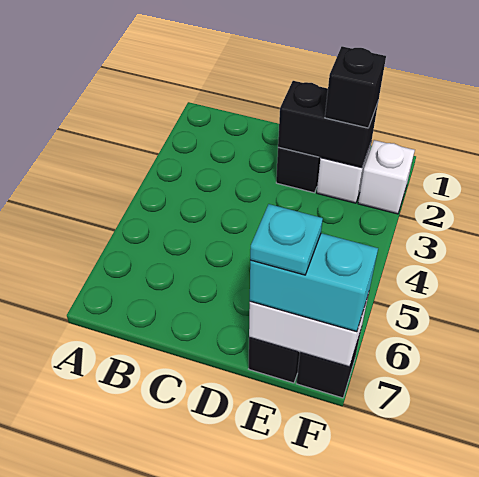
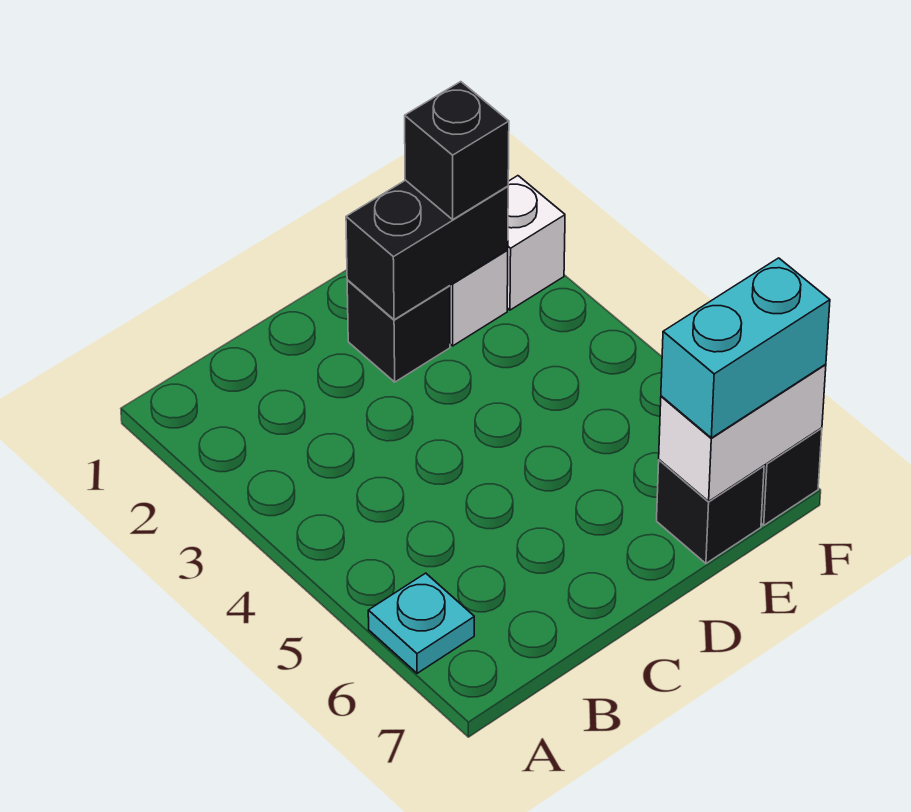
cyan 1x1 plate [250,204,323,275] -> cyan 1x1 plate moved to [368,573,474,673]

